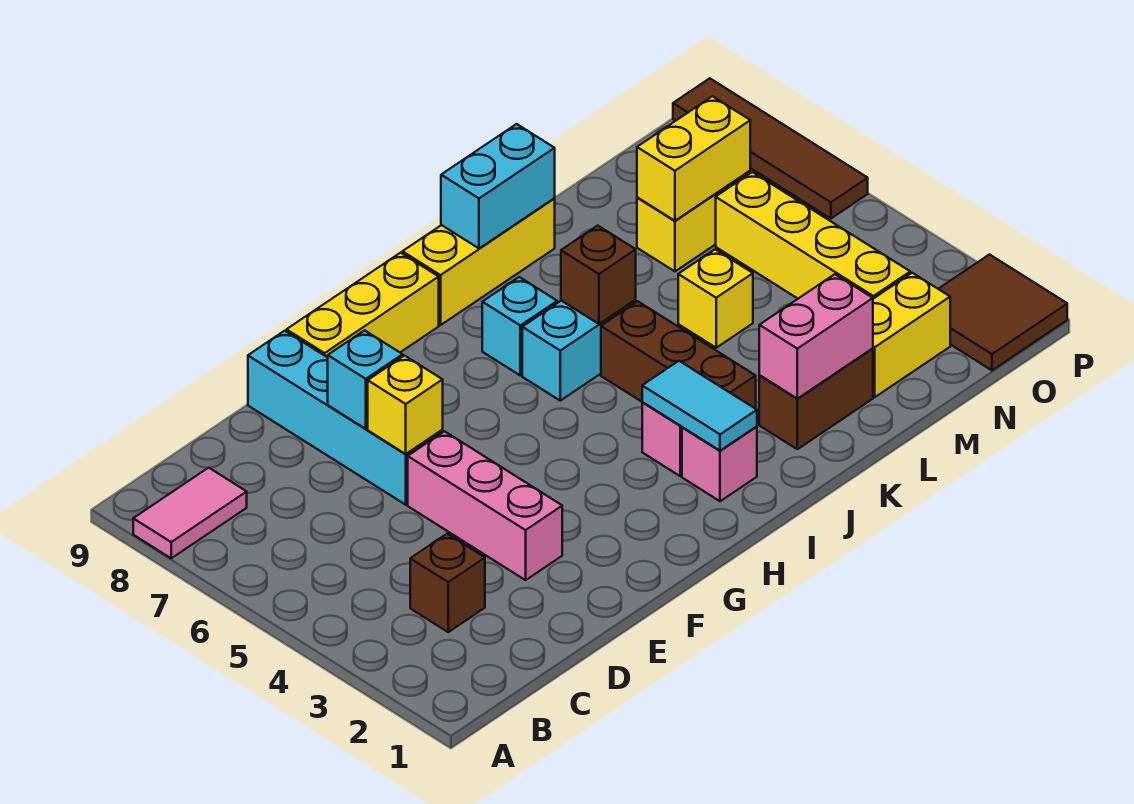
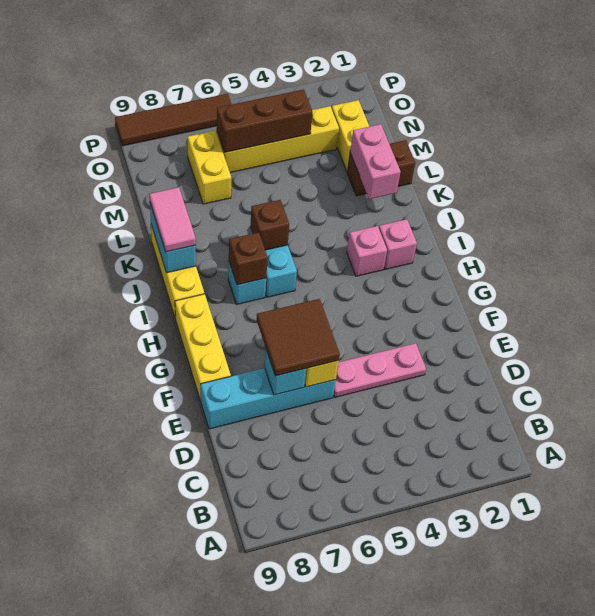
pink 1x2 tile [133,468,247,558] -> pink 1x2 tile moved to [149,187,196,252]
brown 1x1 brick [410,534,485,632] -> brown 1x1 brick moved to [229,232,268,285]
pink 1x3 brick [408,431,562,580] -> pink 1x3 plate [334,343,426,397]
cyan 1x2 tile [642,361,757,451] -> none
brown 1x3 brick [601,301,756,409] -> brown 1x3 brick moved to [217,89,313,152]
brown 1x2 brick [759,348,873,449] -> brown 1x2 brick turned to [347,140,415,196]
yellow 1x1 brick [678,249,753,348] -> none
yellow 1x2 brick [637,96,750,221] -> none
brown 2x2 tile [939,255,1067,370] -> brown 2x2 tile moved to [257,299,340,376]

